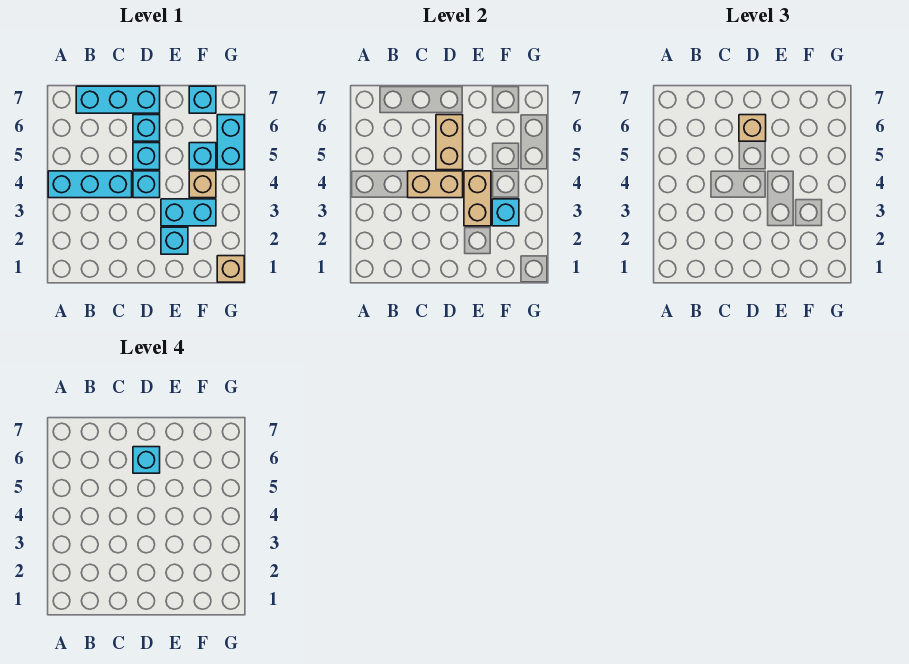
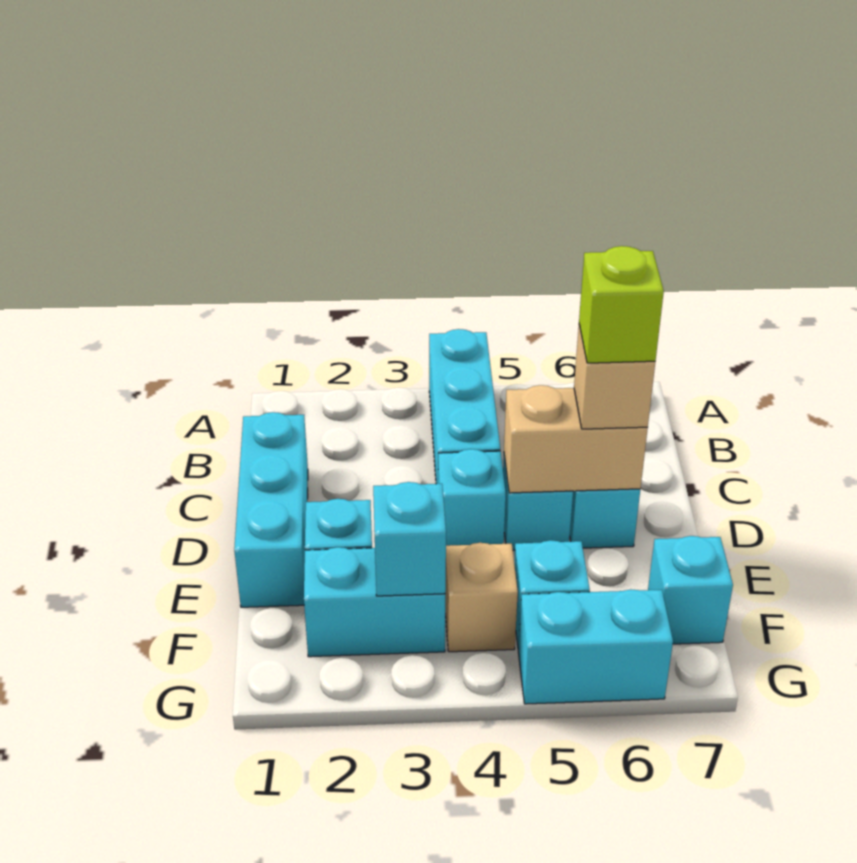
cyan 1x3 brick [76,86,160,113] -> cyan 1x3 brick moved to [234,412,308,607]
tan 1x2 brick [408,171,463,198] -> none
cyan 1x1 brick [133,447,160,473] -> lime 1x1 brick [579,246,664,363]
cyan 1x2 brick [161,199,216,226] -> cyan 1x2 brick turned to [304,547,445,657]
tan 1x2 brick [464,171,491,226] -> none
tan 1x1 brick [217,256,244,282] -> none

